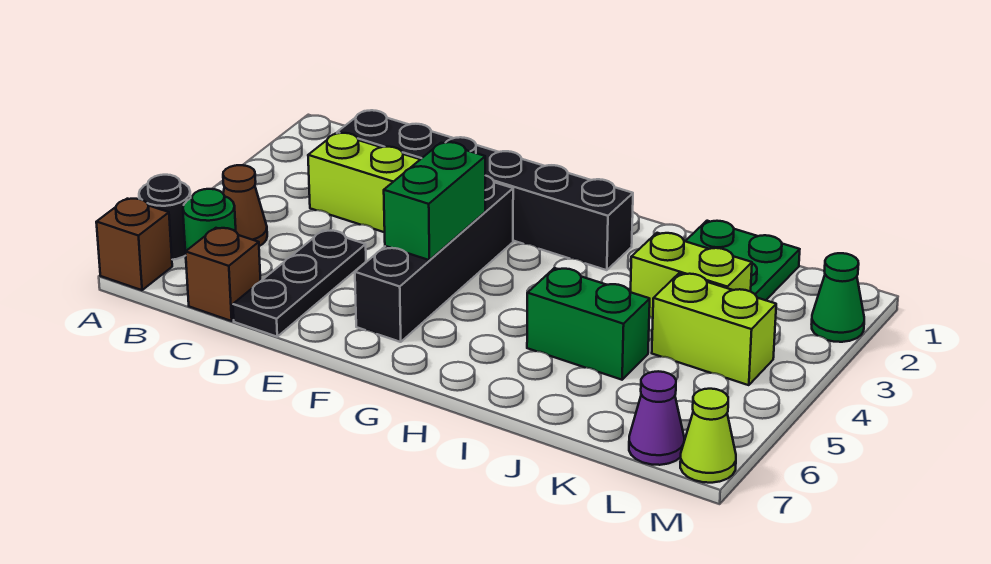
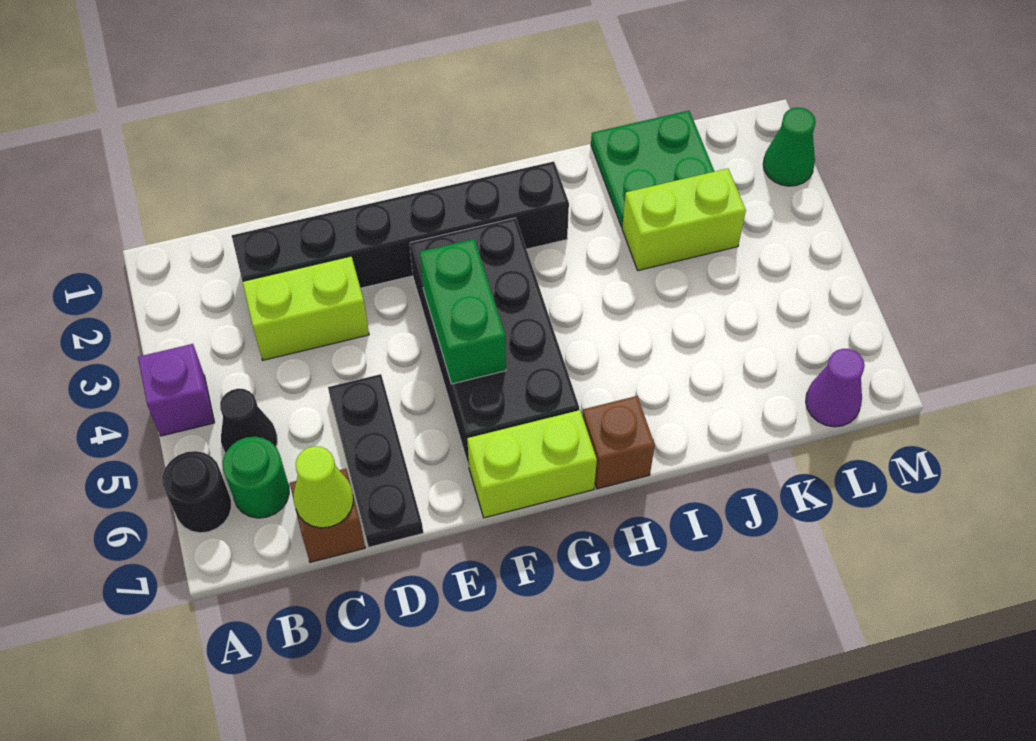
none -> purple 1x1 brick [138,344,214,436]
brown 1x1 brick [96,199,172,290] -> brown 1x1 brick moved to [583,396,655,489]
brown 1x1 cone [223,165,267,246] -> black 1x1 cone [220,389,277,453]
black 1x4 brick [355,176,513,342] -> black 2x4 brick [410,218,579,466]
green 1x2 brick [527,268,650,380] -> none
lime 1x2 brick [652,273,776,385] -> lime 1x2 brick moved to [467,410,597,518]
lime 1x1 cone [680,389,736,483] -> lime 1x1 cone moved to [294,446,353,528]

